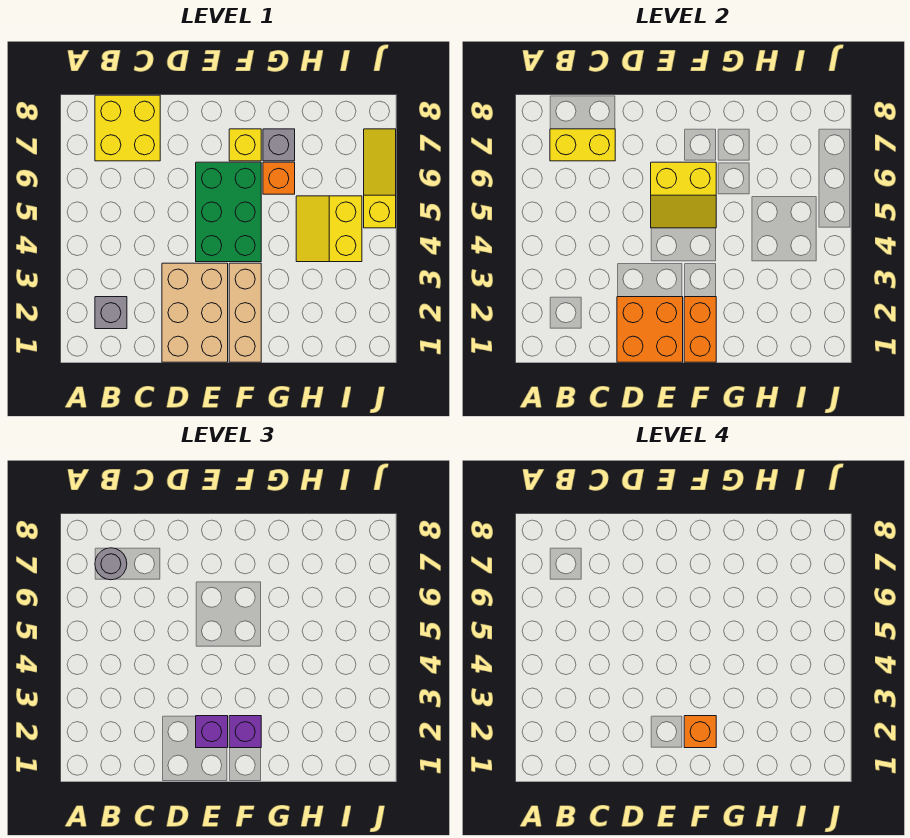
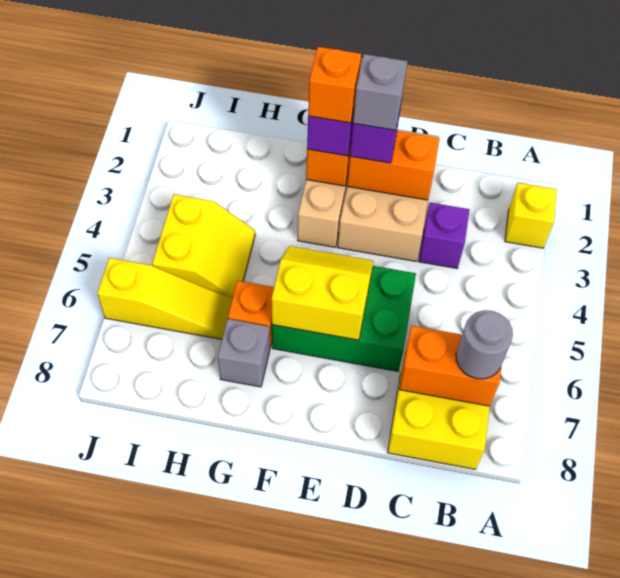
grey 1x1 brick [95,297,127,329] -> grey 1x1 brick moved to [353,54,407,130]
yellow 1x2 brick [550,129,615,161] -> orange 1x2 brick [399,326,501,406]
none -> purple 1x1 brick [419,203,470,268]
orange 2x2 brick [617,297,683,362] -> orange 1x2 brick [347,131,440,200]
green 2x3 brick [196,162,261,262] -> green 2x3 brick turned to [272,266,416,371]
yellow 1x1 brick [229,129,261,161] -> yellow 1x1 brick moved to [505,183,557,248]
yellow 1x3 slope [364,129,396,228] -> yellow 1x3 slope turned to [97,258,232,339]

